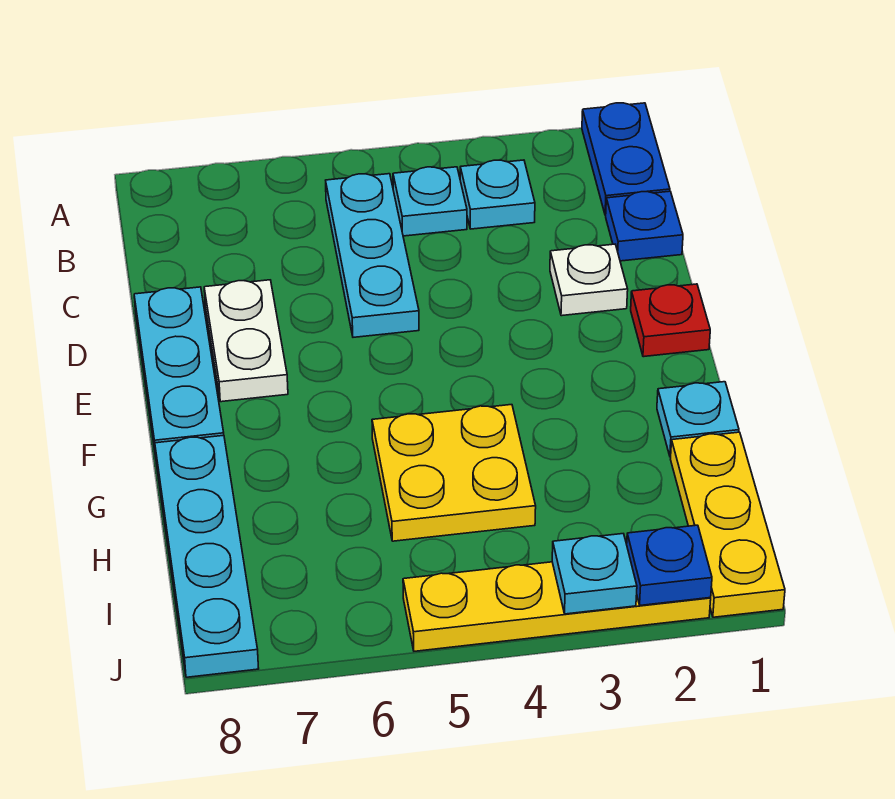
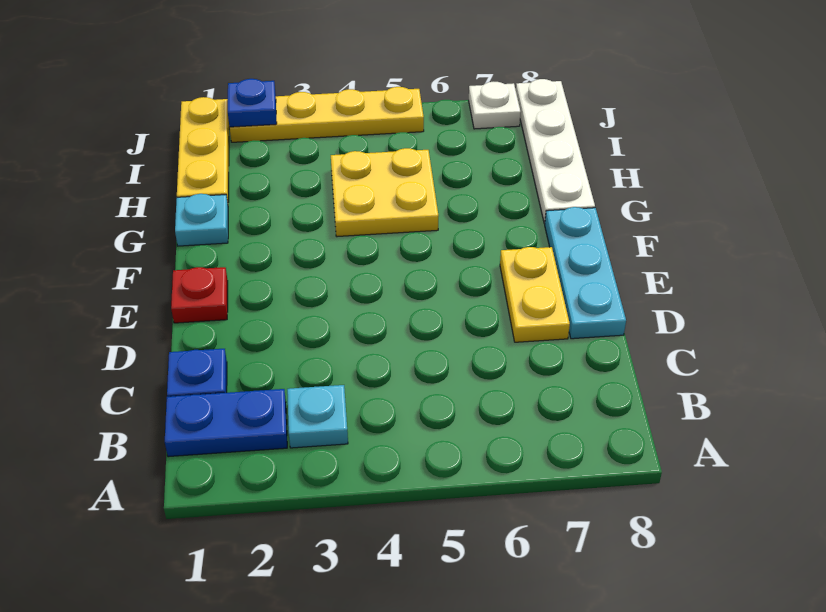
blue 1x2 plate [582,103,670,215] -> blue 1x2 plate turned to [165,389,287,457]
cyan 1x1 plate [393,167,467,236] -> none
cyan 1x3 plate [326,174,419,337] -> none
white 1x1 plate [550,244,628,316] -> white 1x1 plate moved to [469,82,521,129]
white 1x2 plate [204,280,288,402] -> yellow 1x2 plate [500,247,570,342]
cyan 1x4 plate [155,435,259,677] -> white 1x4 plate [516,79,595,224]
cyan 1x1 plate [552,534,637,614] -> none

